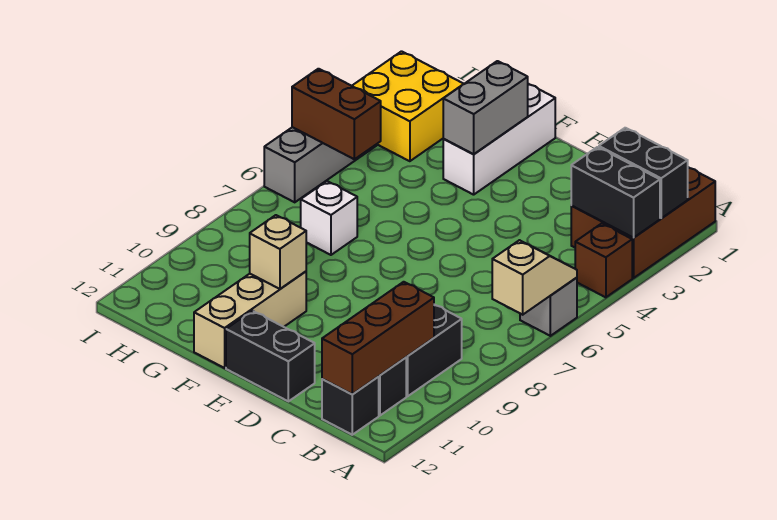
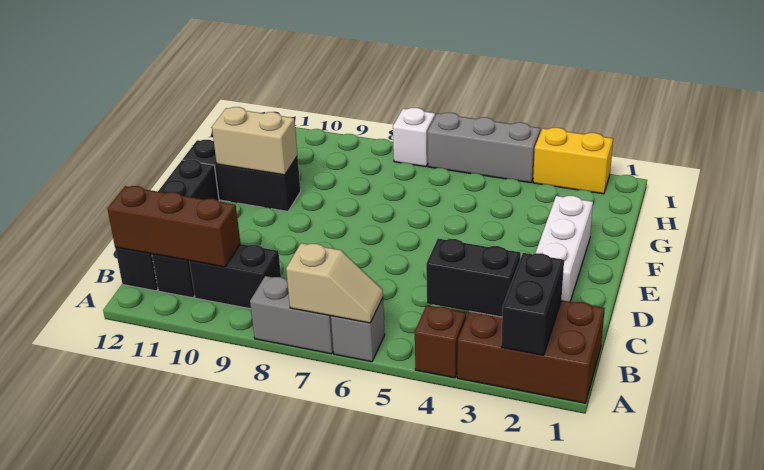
black 1x2 brick [571,147,660,238] -> black 1x2 brick turned to [426,239,521,317]
white 1x3 brick [443,84,555,195] -> white 1x3 brick turned to [536,196,593,302]
grey 1x2 brick [443,61,528,154] -> grey 1x2 brick moved to [250,276,333,354]
tan 1x3 brick [194,272,306,368] -> black 1x3 brick [183,140,301,211]
tan 1x1 brick [250,215,306,289] -> tan 1x2 brick [212,107,297,175]
white 1x1 brick [301,181,357,255] -> white 1x1 brick moved to [393,108,435,167]
yellow 2x2 brick [352,51,463,161] -> yellow 1x2 brick [533,128,613,194]
brown 1x2 brick [292,69,381,159] -> none

